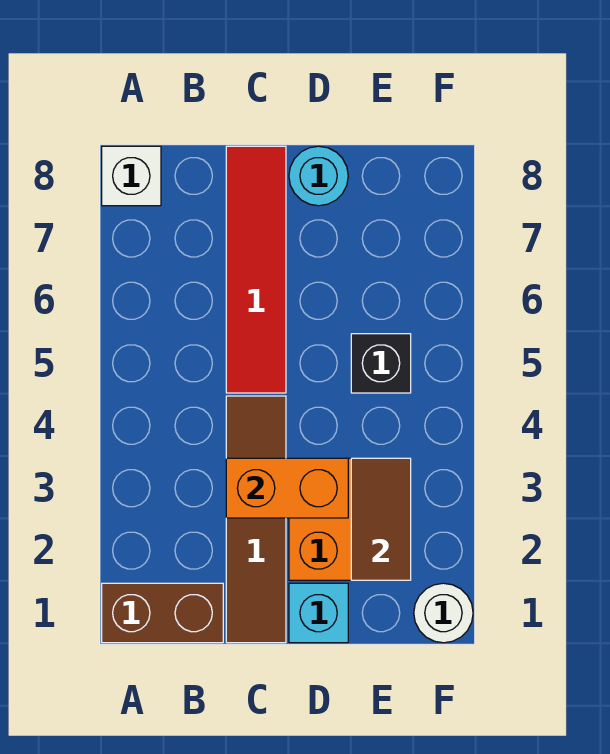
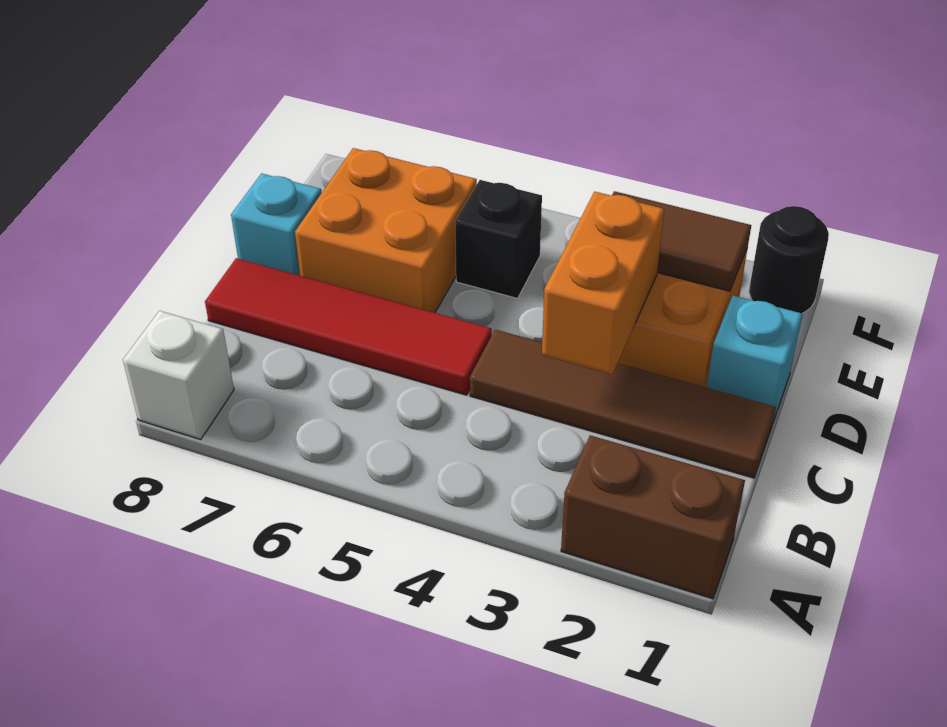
brown 1x2 brick [102,583,223,643] -> brown 1x2 brick turned to [561,435,745,599]
none -> orange 2x2 brick [295,148,477,313]
cyan 1x1 round brick [289,146,348,206] -> cyan 1x1 brick [231,173,321,275]
white 1x1 round brick [414,583,473,643] -> black 1x1 round brick [749,206,829,313]

